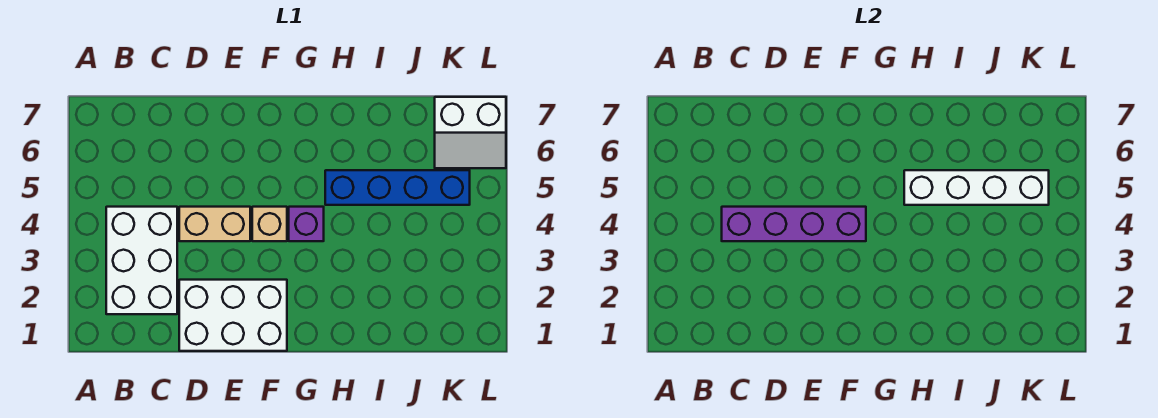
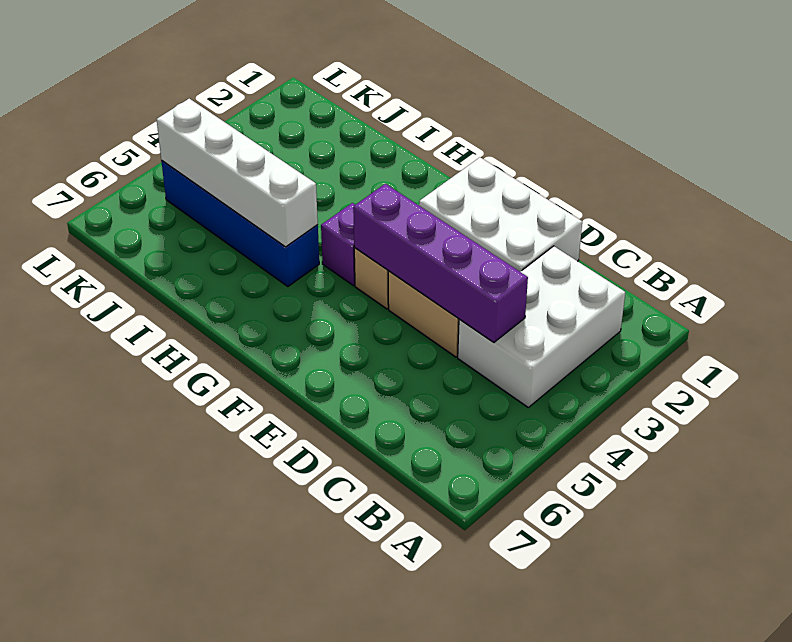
white 2x2 slope [435,97,506,168] -> none

